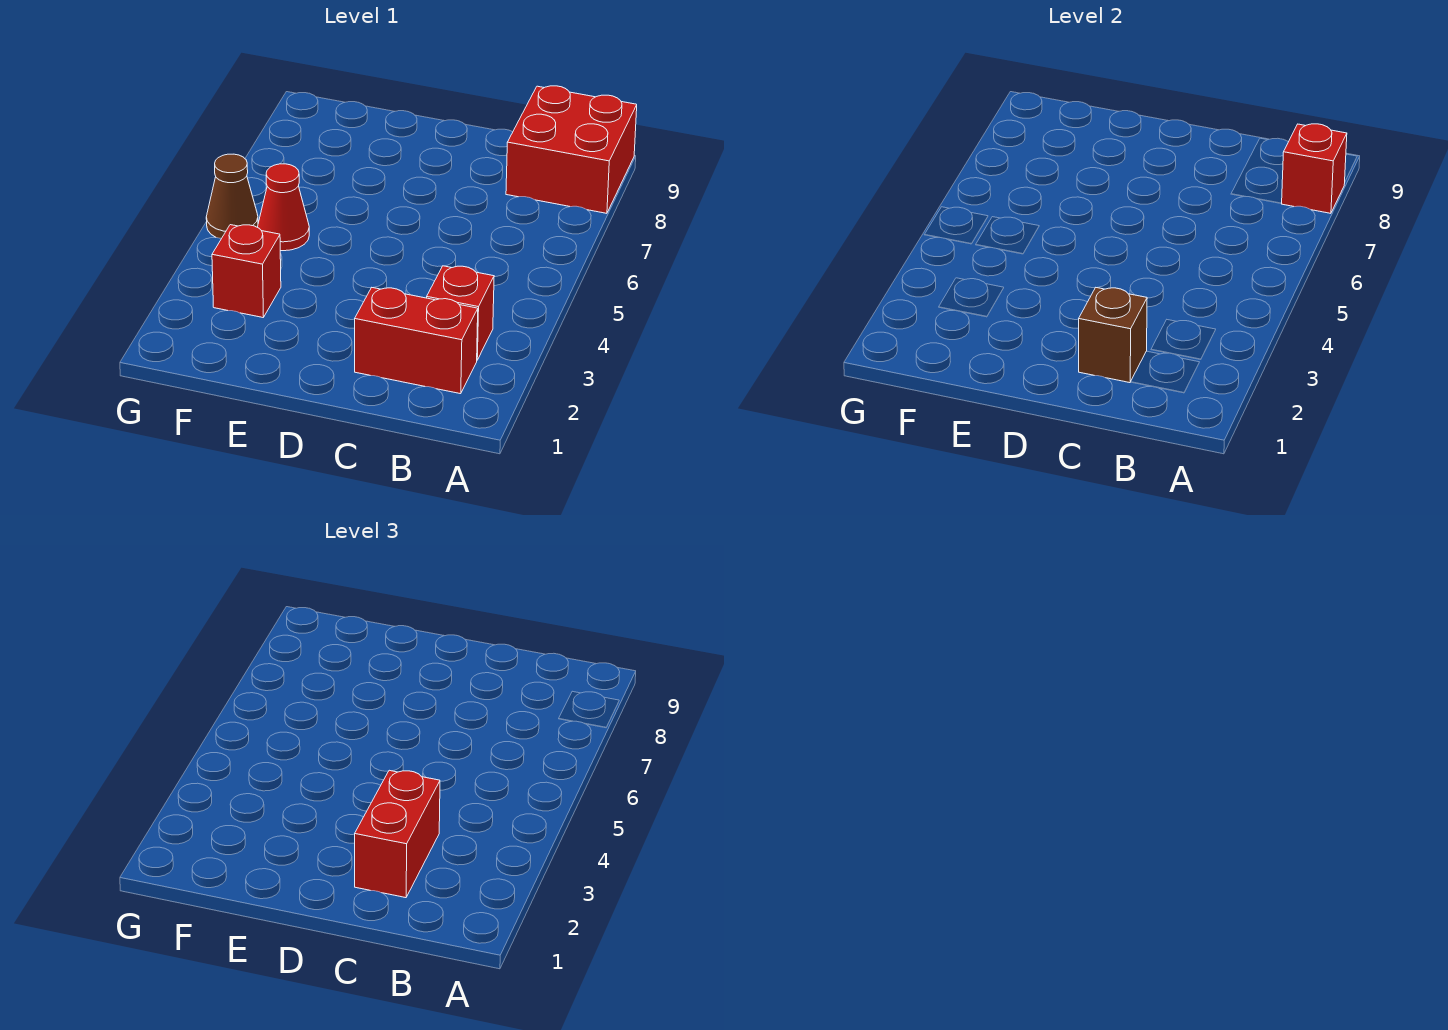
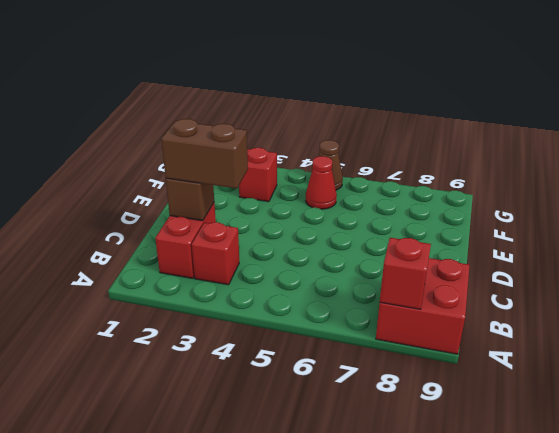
red 1x2 brick [355,770,440,898] -> brown 1x2 brick [161,119,248,189]

